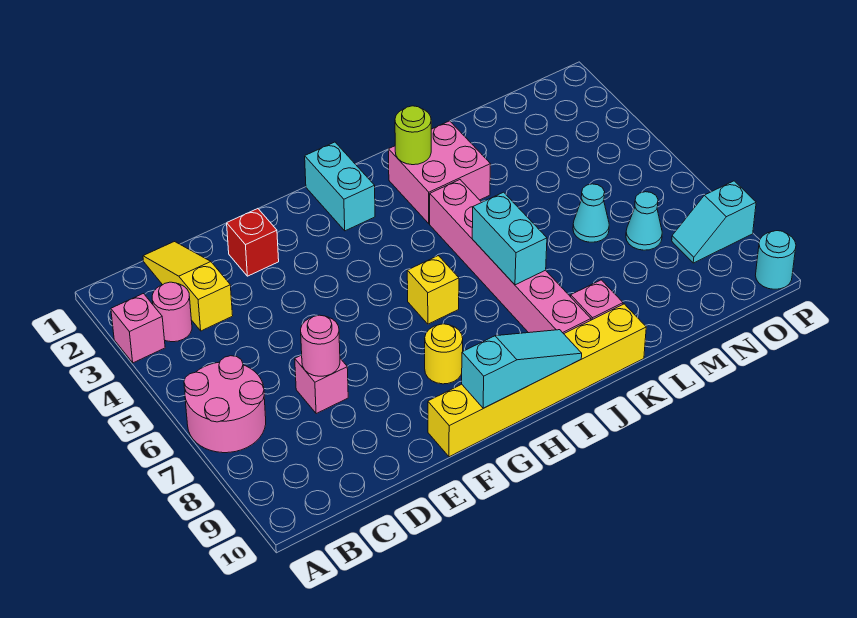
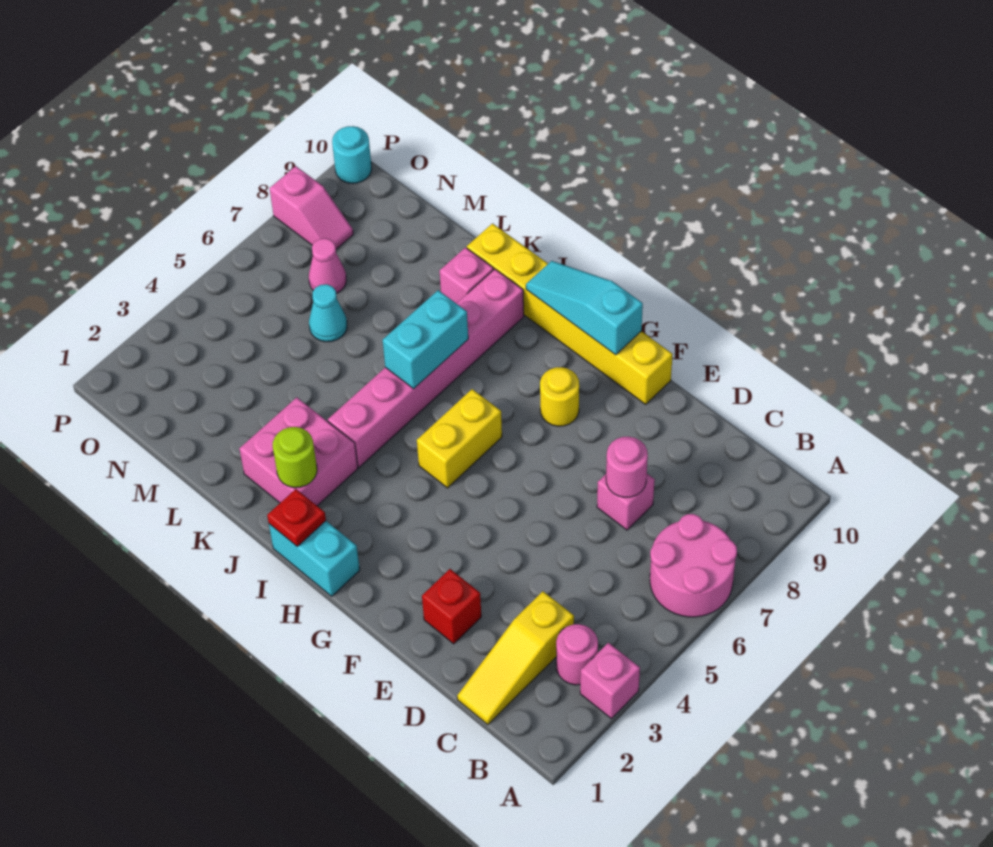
cyan 1x2 brick [305,142,375,231] -> cyan 1x2 brick turned to [269,521,360,596]
yellow 1x1 brick [407,256,459,324] -> yellow 1x2 brick [417,389,502,488]
none -> red 1x1 plate [267,489,326,547]
cyan 1x1 cone [626,192,662,250] -> pink 1x1 cone [309,238,346,294]
cyan 1x2 slope [672,181,756,263] -> pink 1x2 slope [270,166,353,249]

